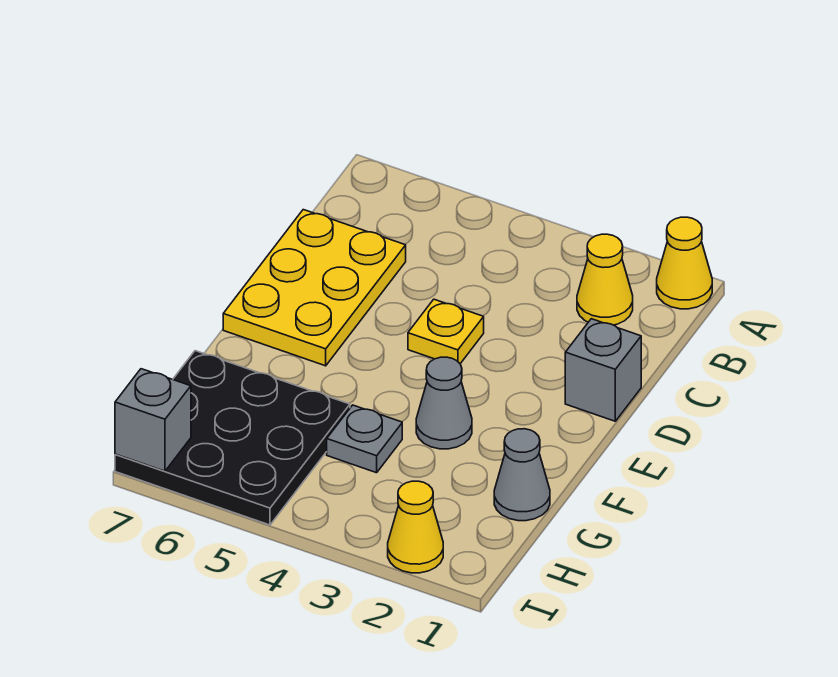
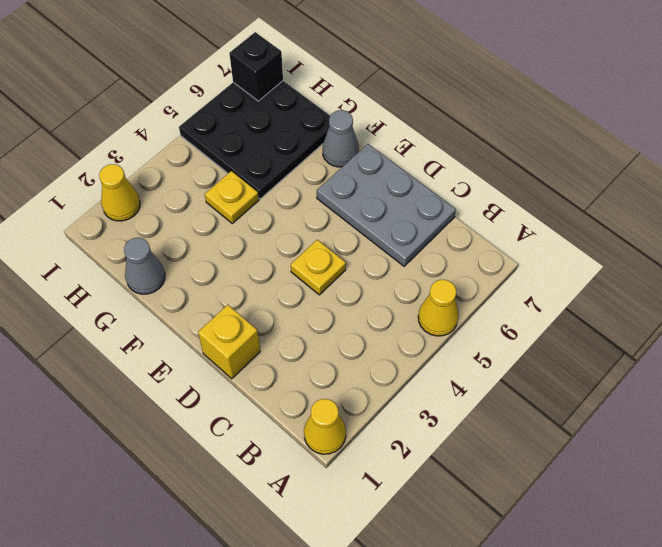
yellow 1x1 cone [577,234,633,325] -> yellow 1x1 cone moved to [418,280,459,336]
yellow 2x3 plate [223,210,406,366] -> grey 2x3 plate [317,144,456,266]
grey 1x1 brick [565,319,641,421] -> yellow 1x1 brick [198,305,260,379]
grey 1x1 cone [416,357,472,449] -> grey 1x1 cone moved to [323,110,359,167]
grey 1x1 plate [327,405,402,473] -> yellow 1x1 plate [205,171,259,223]
grey 1x1 brick [115,369,191,471] -> black 1x1 brick [229,32,283,101]

